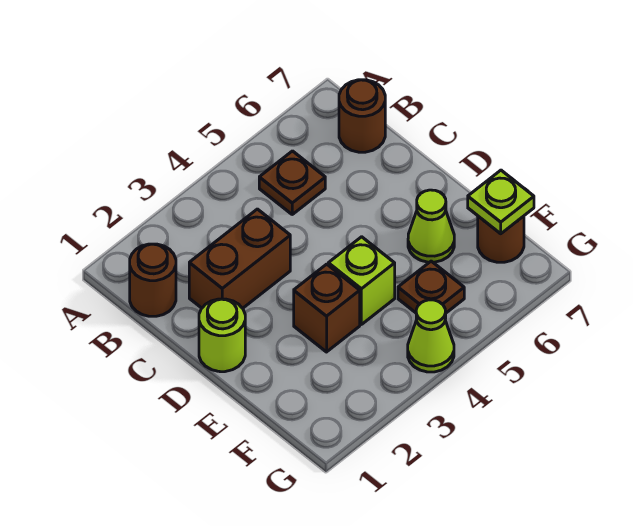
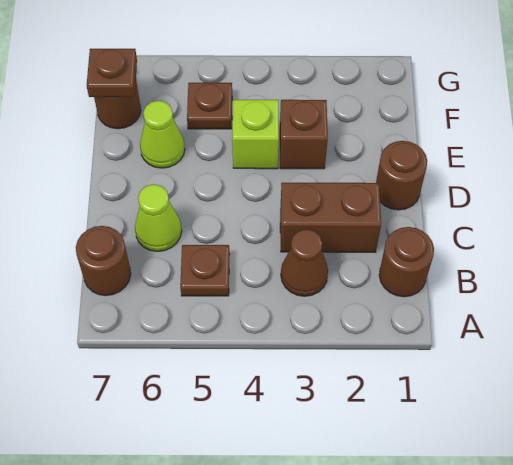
none -> brown 1x1 cone [281,229,328,296]
lime 1x1 round brick [199,299,245,372] -> brown 1x1 round brick [376,141,427,210]
lime 1x1 plate [468,170,534,234] -> brown 1x1 plate [87,49,137,97]
lime 1x1 cone [408,300,454,372] -> lime 1x1 cone moved to [135,184,182,251]

